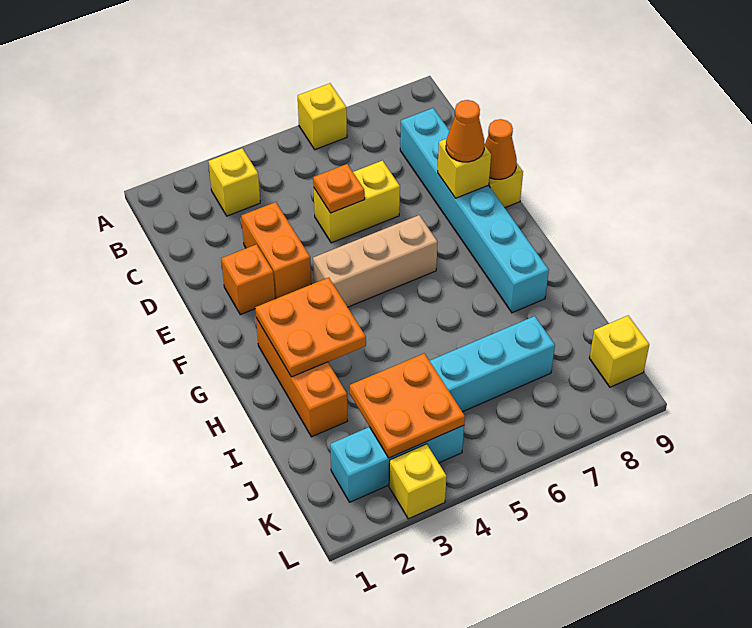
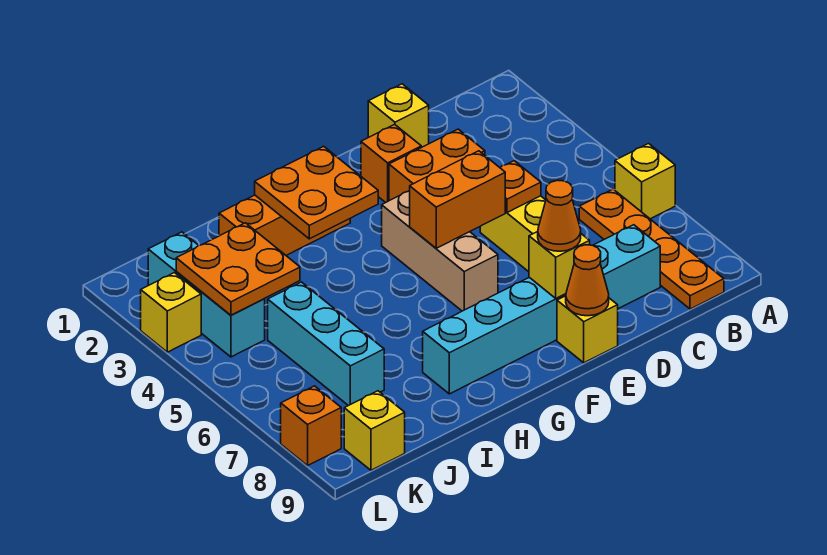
yellow 1x1 brick [208,148,260,216] -> yellow 1x1 brick moved to [368,84,429,147]
none -> orange 1x4 plate [579,189,724,309]
none -> orange 1x2 brick [410,151,505,248]
none -> orange 1x1 brick [281,386,341,466]

